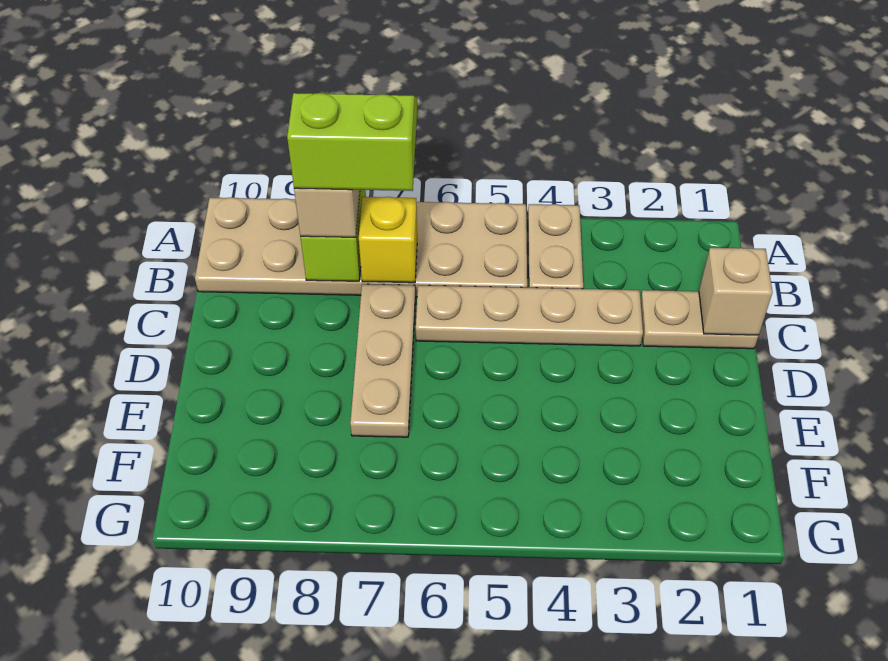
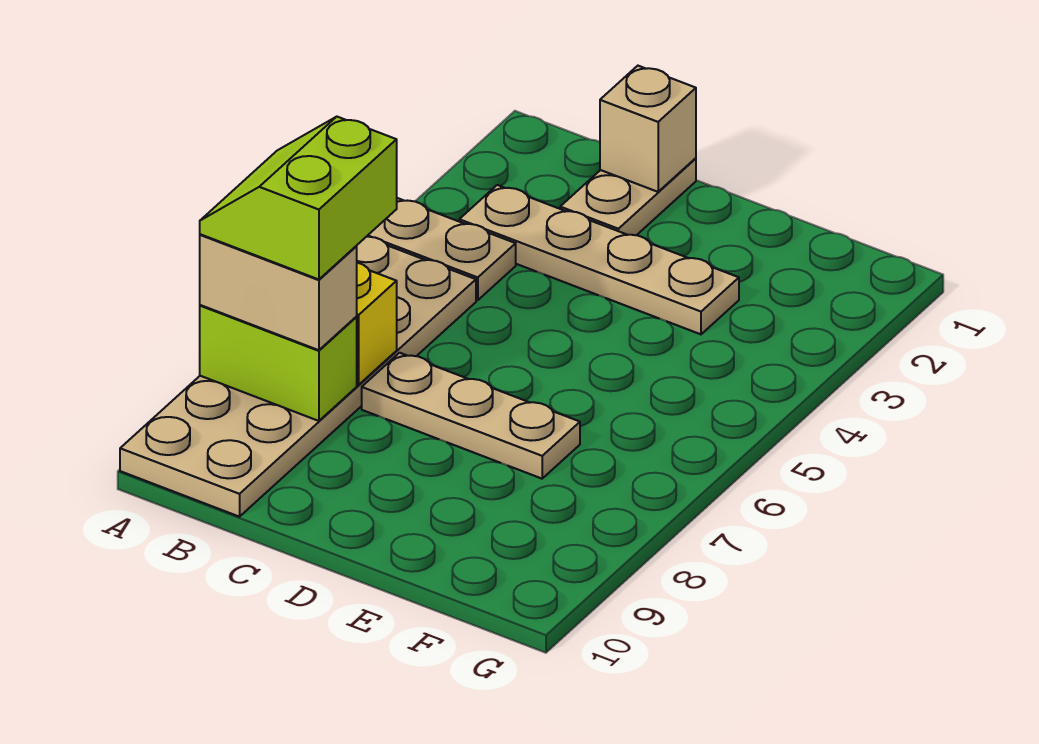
tan 1x4 plate [416,285,643,346] -> tan 1x4 plate turned to [459,185,739,334]

